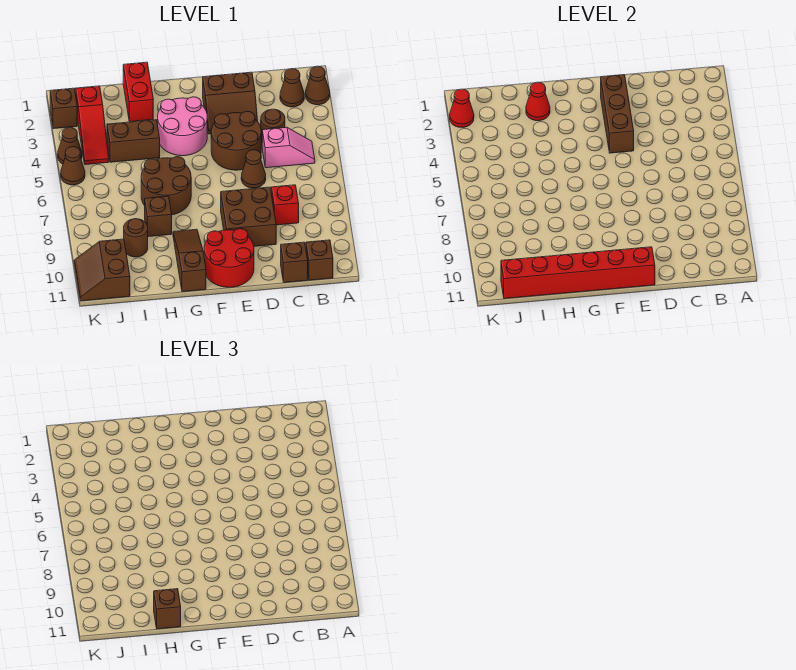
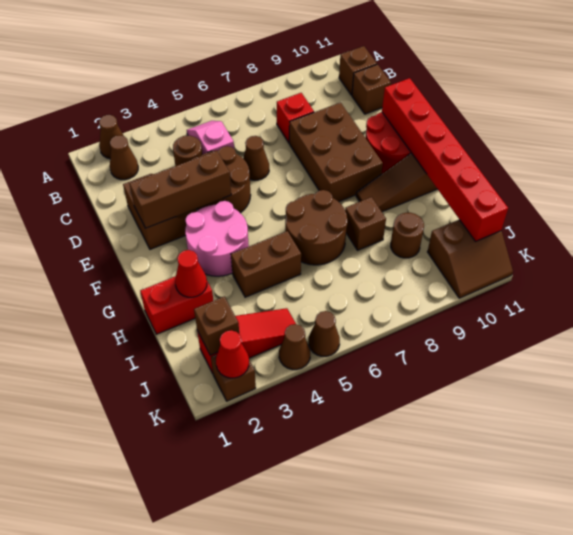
brown 2x2 brick [221,187,276,246] -> brown 2x3 brick [289,103,383,202]
brown 1x2 brick [107,120,160,162] -> brown 1x2 brick turned to [231,231,301,297]
brown 1x1 brick [154,589,181,629] -> brown 1x1 brick moved to [194,296,239,355]

